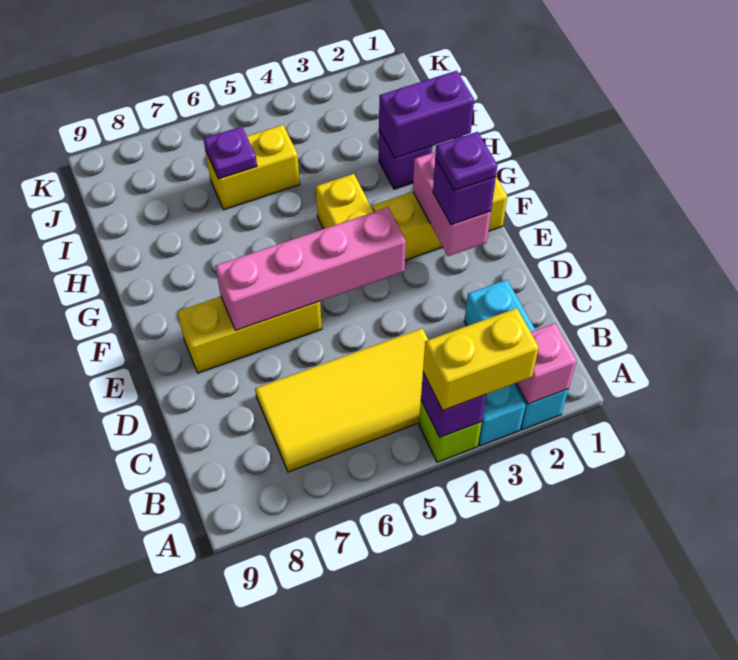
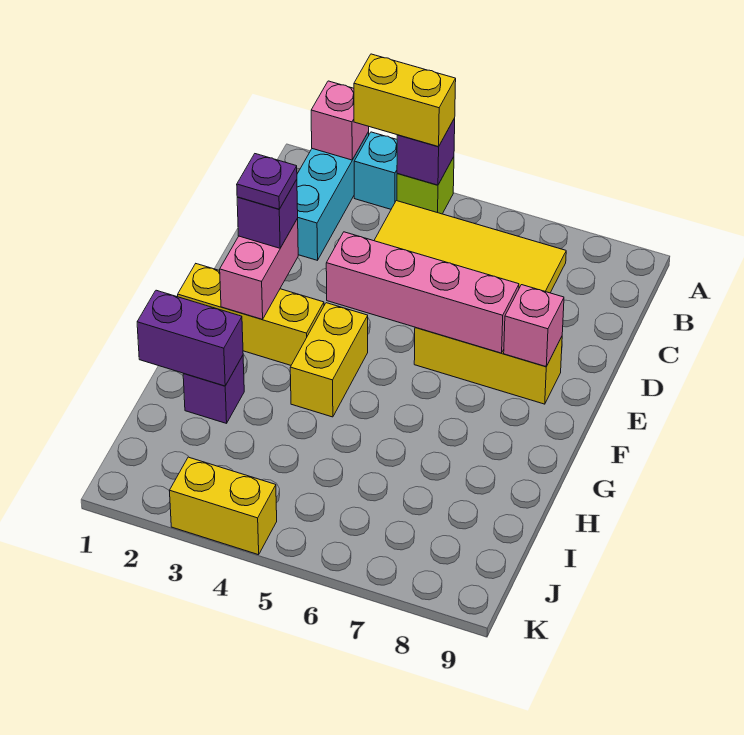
none -> pink 1x1 brick [504,285,564,366]
yellow 1x2 brick [205,125,300,210] -> yellow 1x2 brick moved to [170,457,277,555]
purple 1x1 plate [204,126,257,179] -> none

